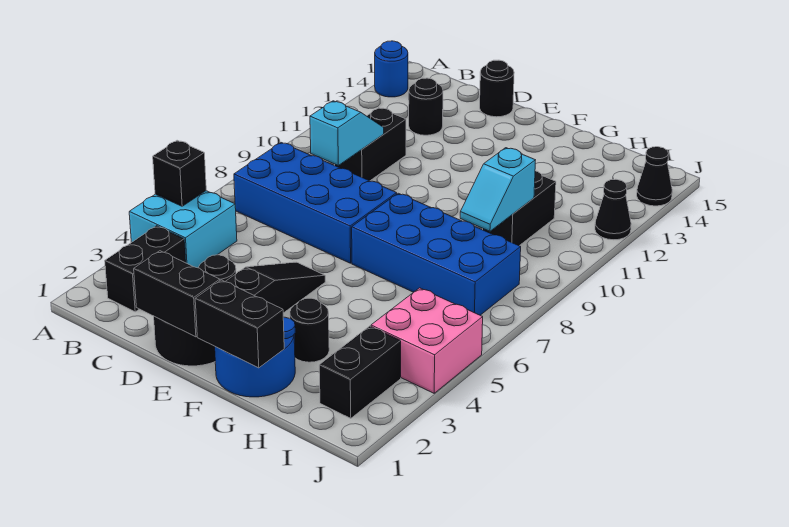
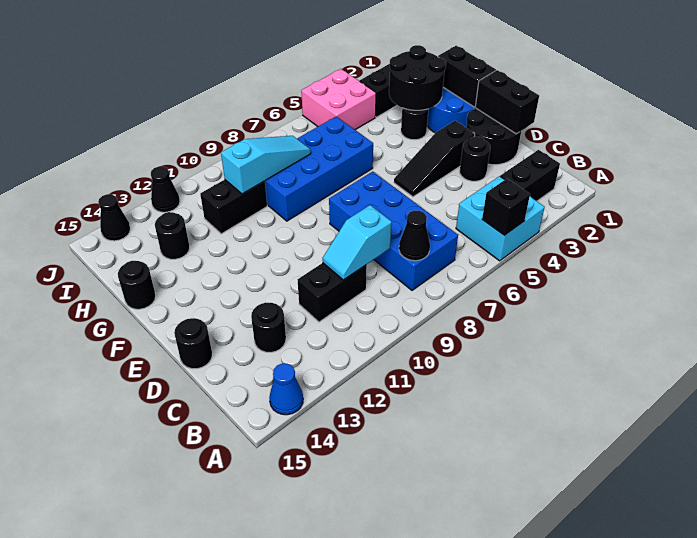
blue 1x1 round brick [375,41,408,97] -> blue 1x1 cone [269,363,303,415]
none -> black 1x1 cone [399,210,430,261]
blue 2x4 brick [352,193,521,315] -> blue 2x4 brick turned to [265,117,373,221]
none -> black 2x2 round brick [389,45,446,110]
none -> black 1x1 round brick [118,261,156,309]
cyan 1x2 slope [460,148,535,231] -> cyan 1x3 slope [221,136,311,194]
none -> black 1x1 round brick [155,212,190,259]

